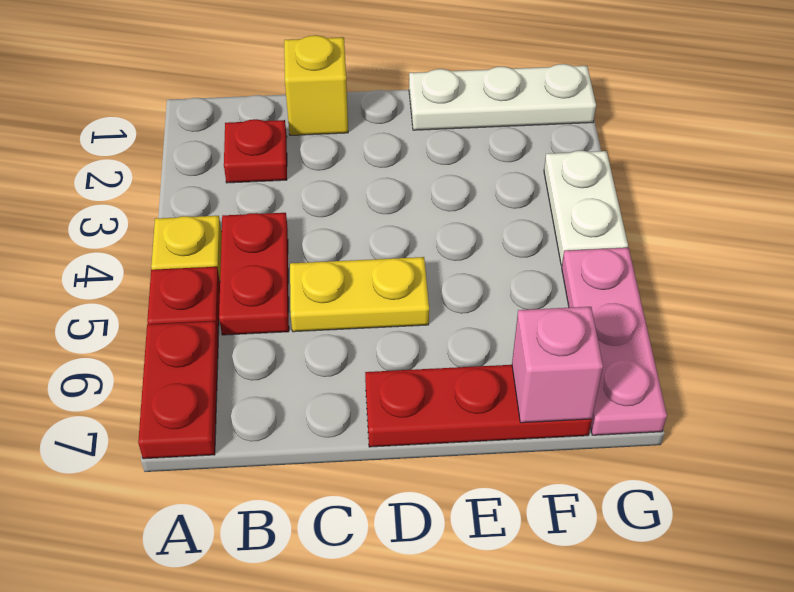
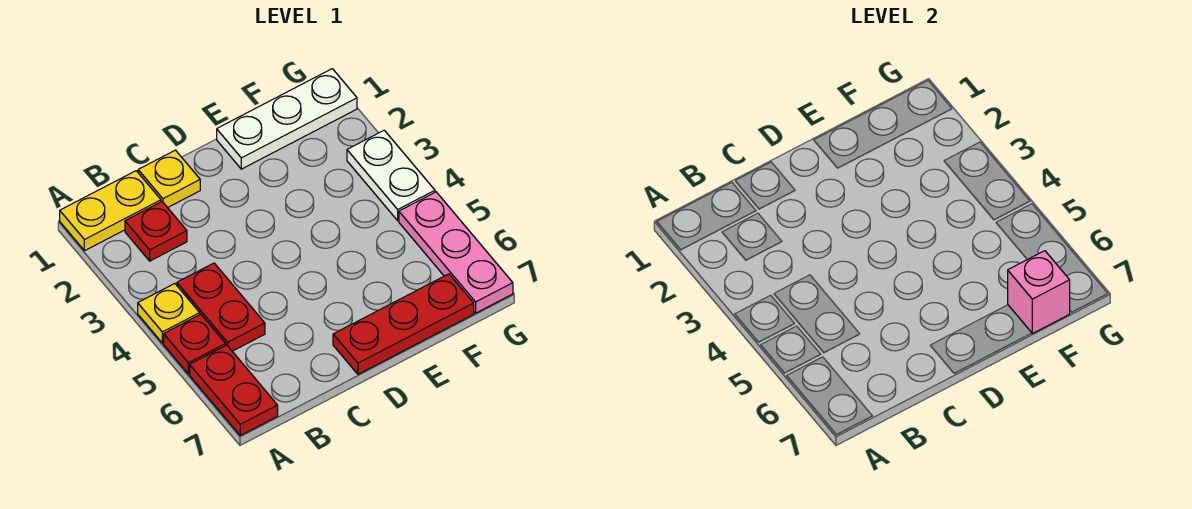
yellow 1x1 brick [284,35,348,135] -> yellow 1x1 plate [138,150,200,208]
yellow 1x2 plate [290,257,429,332] -> yellow 1x2 plate moved to [60,171,161,251]

